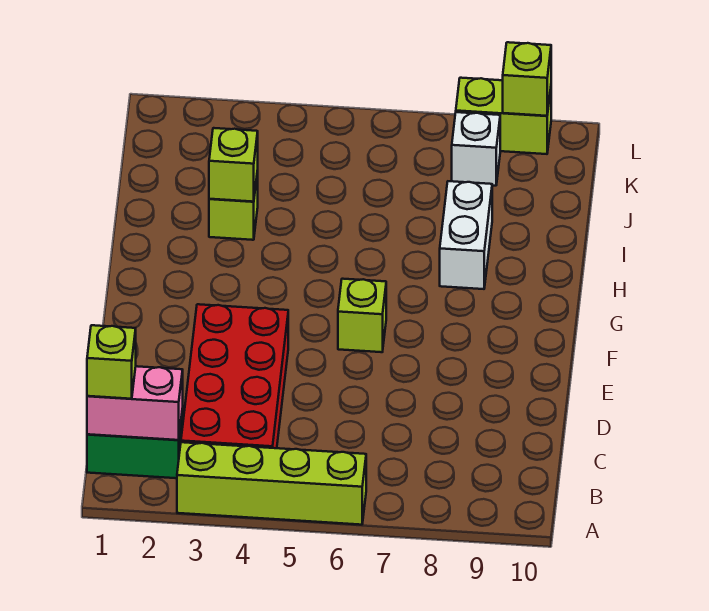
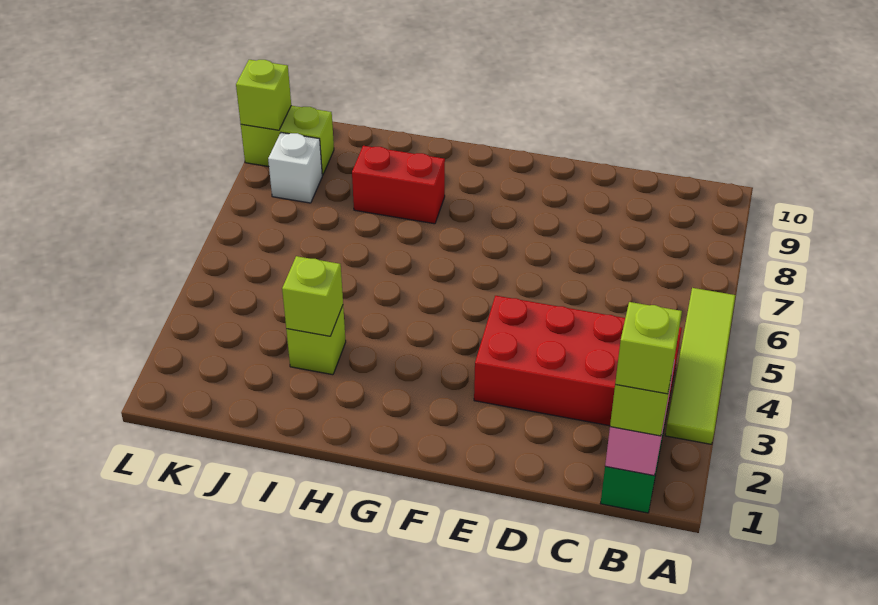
lime 1x4 brick [177,442,366,525] -> lime 1x4 tile [665,288,736,444]
lime 1x1 brick [338,279,386,352] -> lime 1x1 brick moved to [615,302,682,394]
white 1x2 brick [440,181,492,289] -> red 1x2 brick [352,146,445,224]
lime 1x2 brick [456,78,551,154] -> lime 1x2 brick turned to [241,106,334,175]

